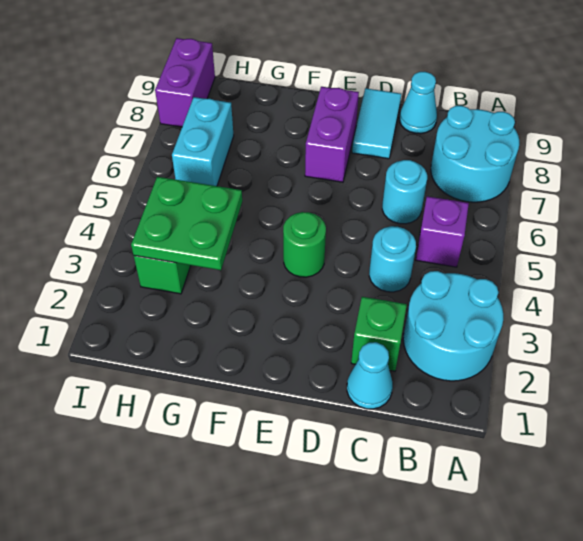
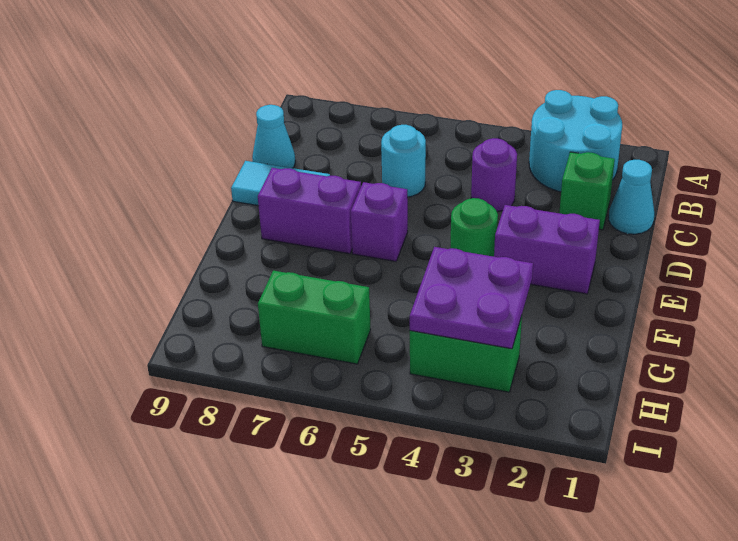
cyan 2x2 round brick [431,106,519,202] -> none
purple 1x1 brick [416,196,469,267] -> purple 1x1 brick moved to [351,182,408,261]
cyan 1x1 round brick [369,226,416,292] -> purple 1x1 round brick [471,138,517,212]
green 2x2 plate [131,177,242,270] -> purple 2x2 plate [410,247,533,349]
cyan 1x2 brick [172,97,234,186] -> green 1x2 brick [258,271,371,364]
purple 1x2 brick [155,38,215,127] -> purple 1x2 brick moved to [494,205,600,294]

